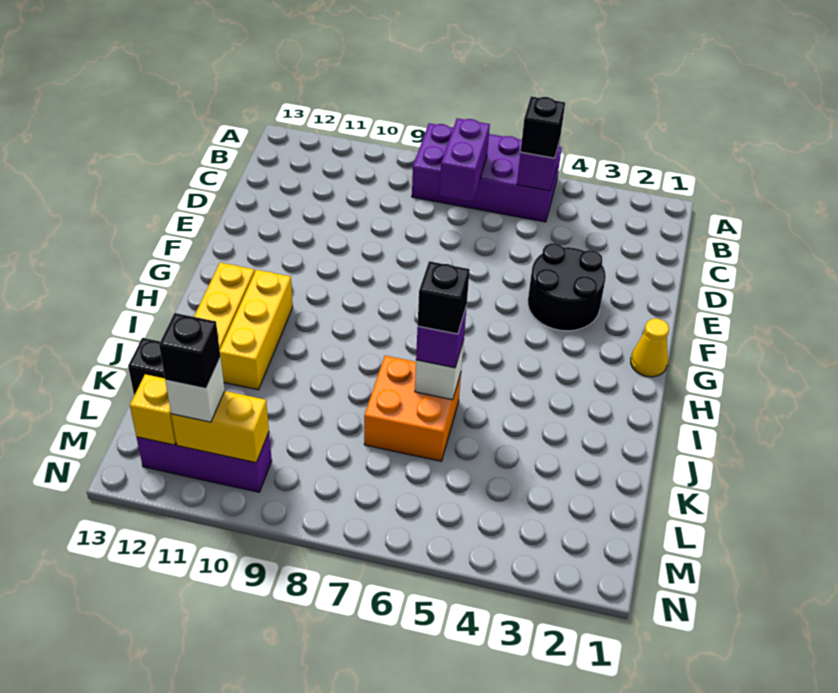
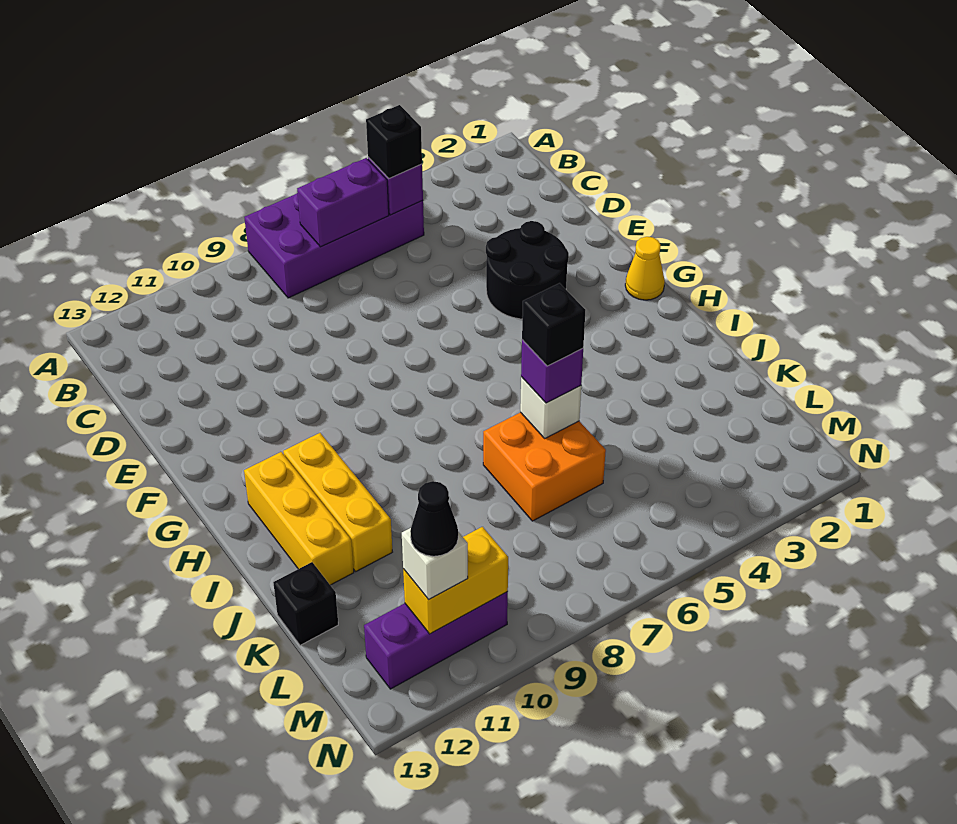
purple 1x2 brick [439,118,490,202] -> purple 1x2 brick turned to [297,158,389,247]
black 1x1 brick [159,313,220,389] -> black 1x1 cone [410,481,458,556]
yellow 1x1 brick [130,374,176,445] -> none

